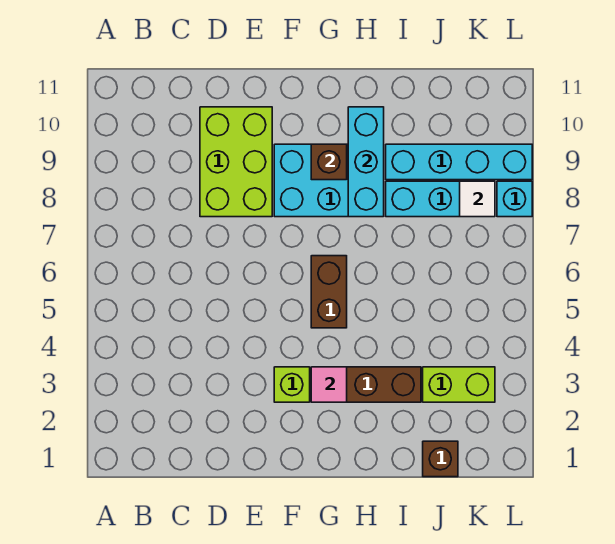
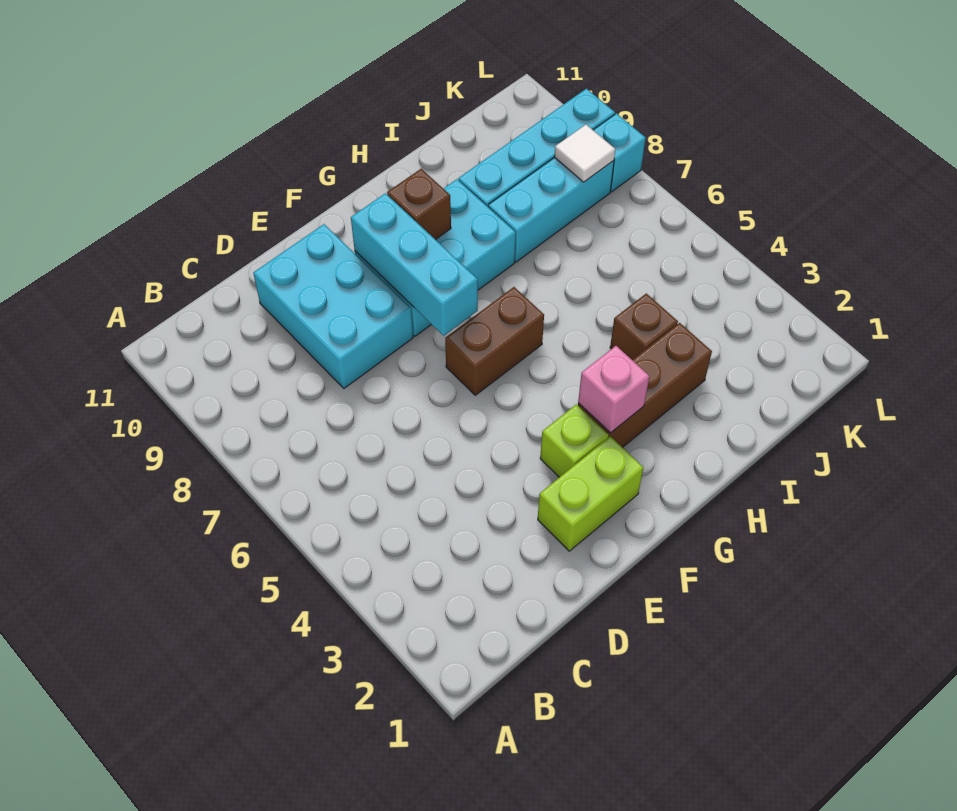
lime 2x3 brick [200,107,272,217] -> cyan 2x3 brick [253,224,413,388]
pink 1x1 tile [311,367,347,402] -> pink 1x1 brick [578,346,650,433]
brown 1x2 brick [311,256,347,328] -> brown 1x2 brick turned to [445,287,544,395]
cyan 1x3 brick [348,107,384,217] -> cyan 1x3 brick moved to [351,193,478,336]
brown 1x1 brick [423,441,458,477] -> brown 1x1 brick moved to [610,293,678,360]
lime 1x2 brick [423,367,495,402] -> lime 1x2 brick moved to [538,436,643,551]

